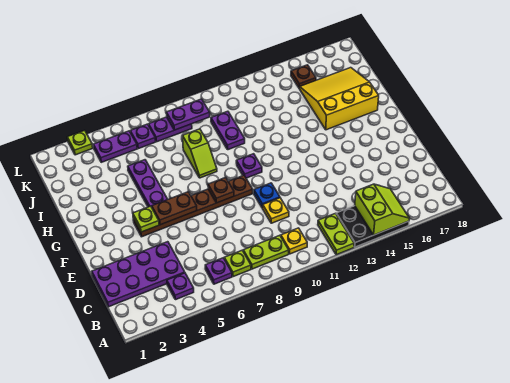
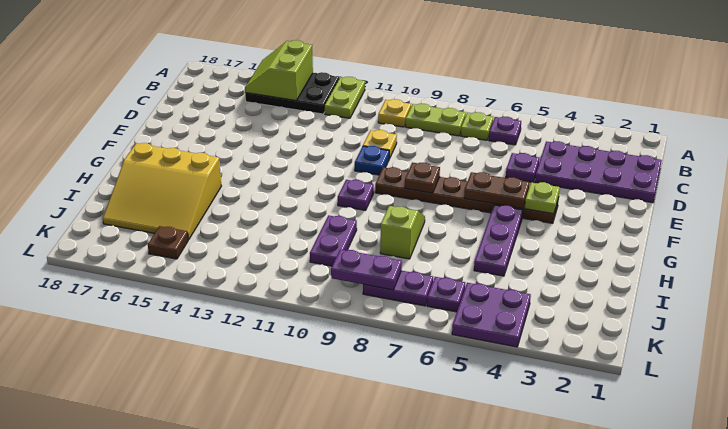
purple 1x1 plate [167,273,194,300] -> purple 1x1 plate moved to [506,153,539,183]
purple 1x2 plate [93,131,137,162] -> purple 2x2 plate [452,283,531,347]
lime 1x1 plate [67,130,93,155] -> none

